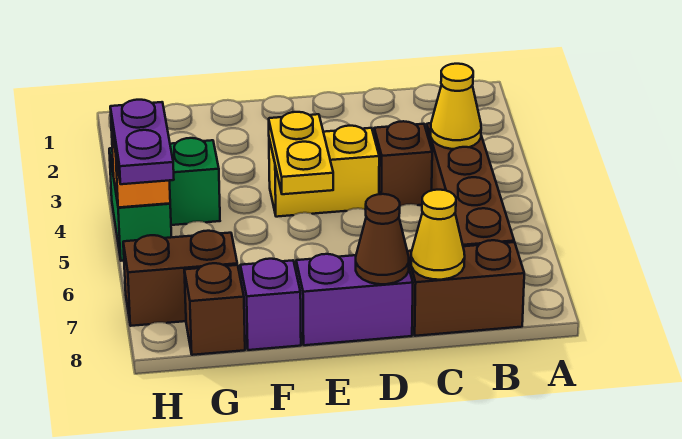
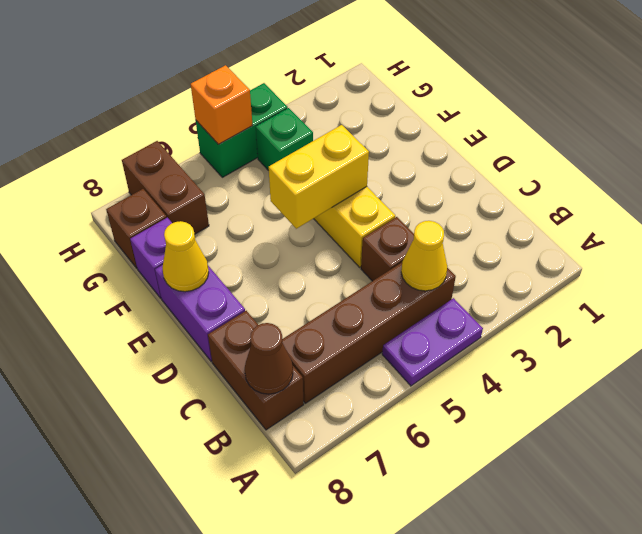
yellow 1x1 cone [411,190,465,280] -> yellow 1x1 cone moved to [162,221,209,292]
brown 1x1 cone [356,194,409,284] -> brown 1x1 cone moved to [245,323,293,394]
yellow 1x2 plate [269,112,333,194] -> yellow 1x2 brick [269,125,369,229]
purple 1x2 plate [110,100,174,184] -> purple 1x2 plate moved to [382,298,483,386]

